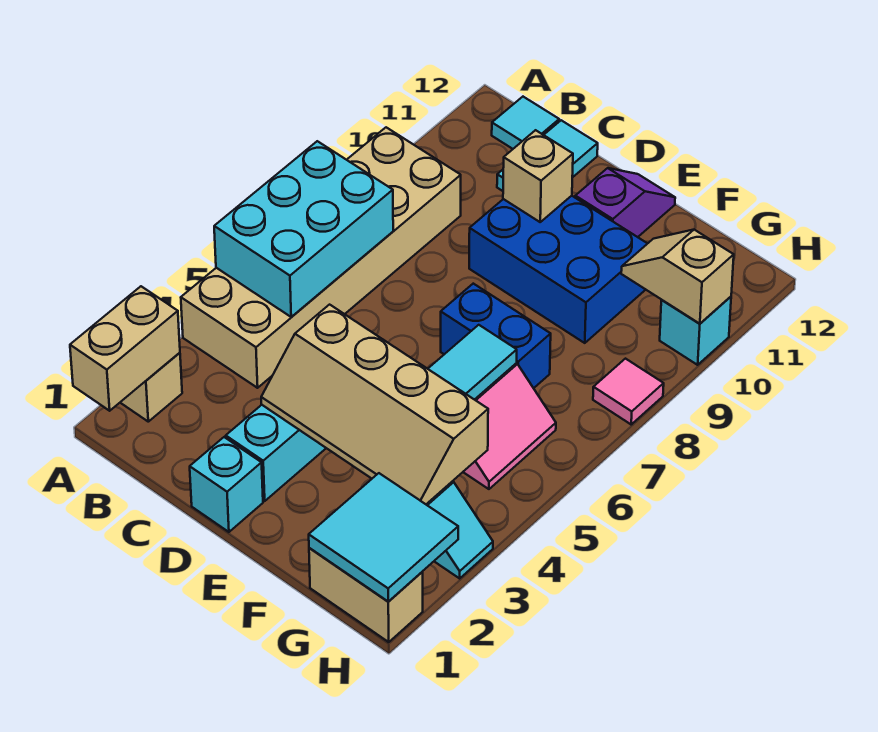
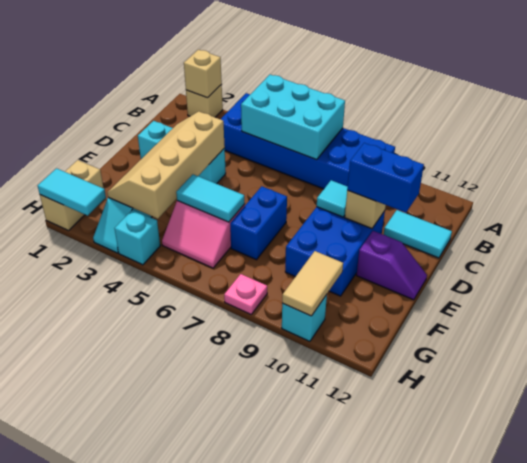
tan 1x2 brick [70,286,180,411] -> tan 1x1 brick [184,50,222,98]
tan 2x6 brick [181,127,461,388] -> blue 2x6 brick [221,93,395,189]
cyan 1x1 tile [492,97,559,149] -> cyan 1x1 tile moved to [317,180,348,217]
cyan 1x1 brick [190,437,263,532] -> cyan 1x1 brick moved to [114,210,160,265]
none -> blue 1x2 brick [347,143,424,213]
cyan 2x2 tile [309,473,458,602] -> cyan 1x2 tile [38,168,106,216]
tan 1x2 slope [621,230,734,324] -> tan 1x2 tile [282,251,343,316]
pink 1x1 tile [593,359,664,424] -> pink 1x1 plate [224,274,267,314]

